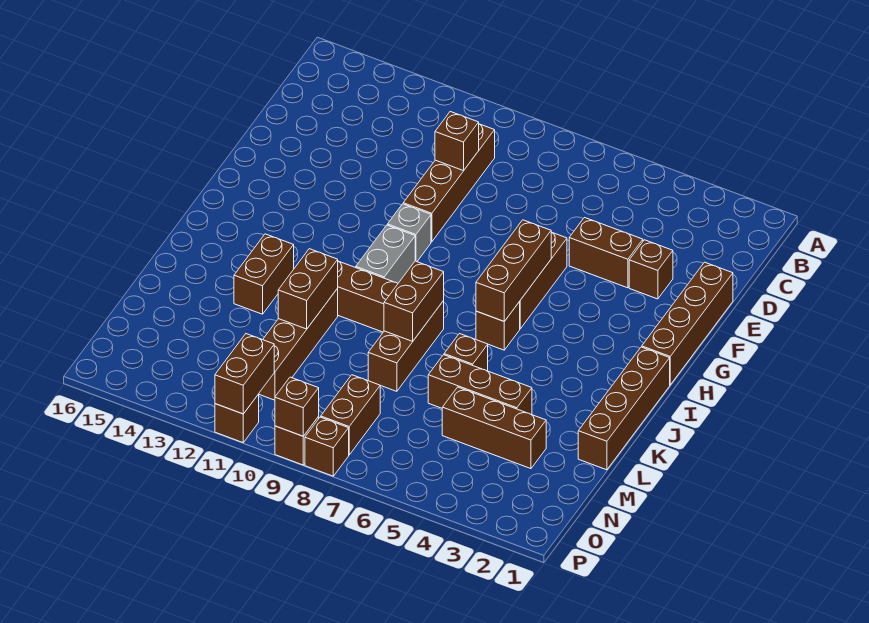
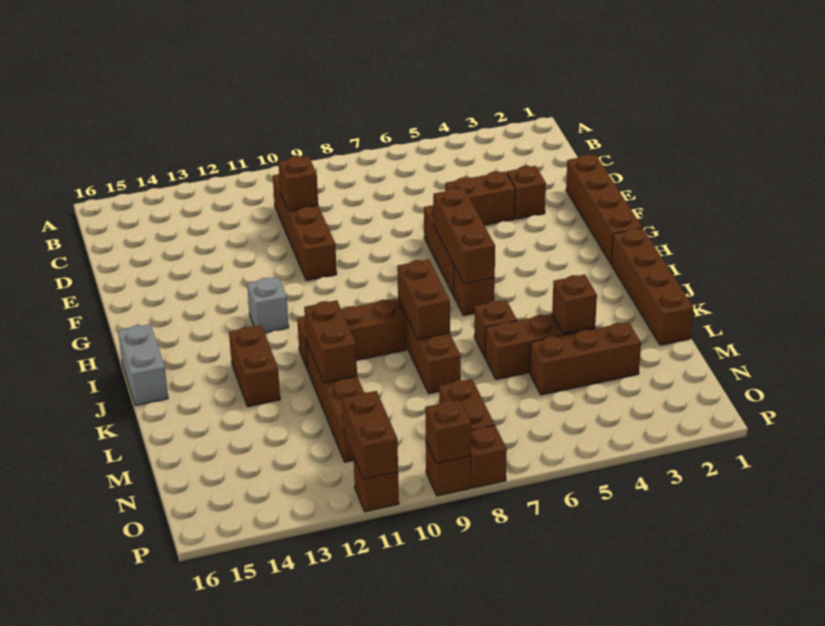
grey 1x1 brick [387,204,431,262] -> grey 1x1 brick moved to [247,277,289,333]
grey 1x2 brick [356,225,415,283] -> grey 1x2 brick moved to [118,324,168,406]
none -> brown 1x1 brick [552,275,597,334]

